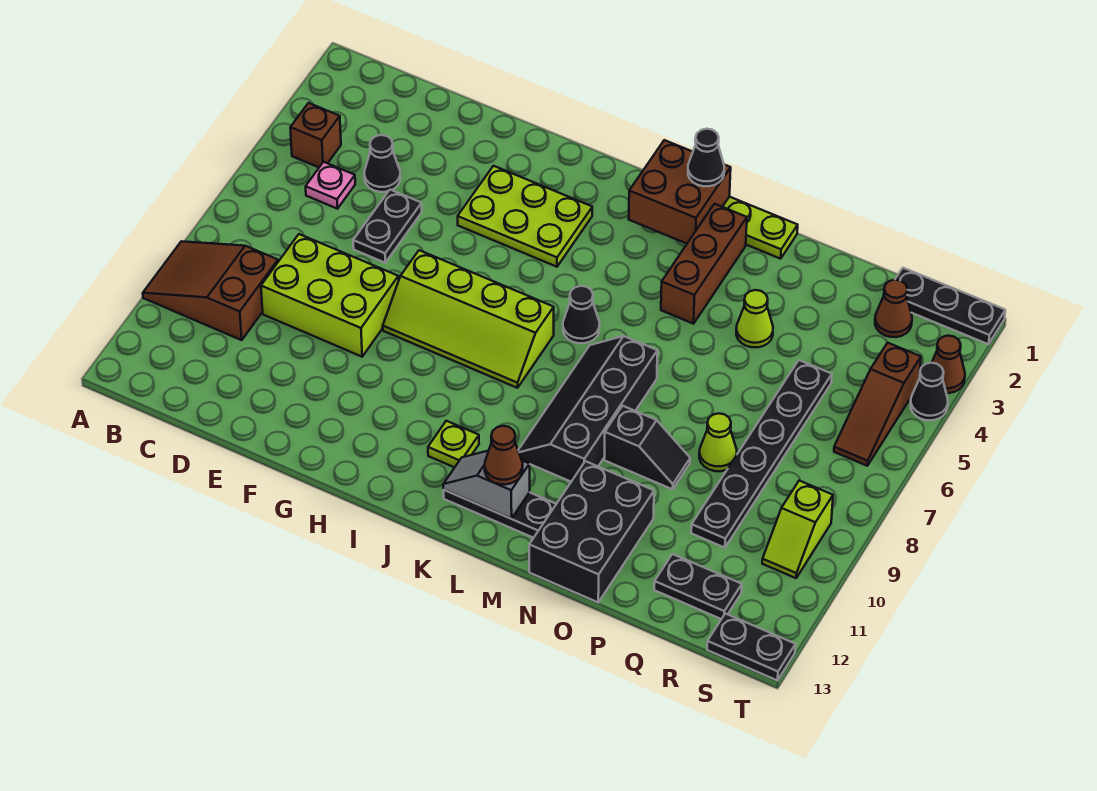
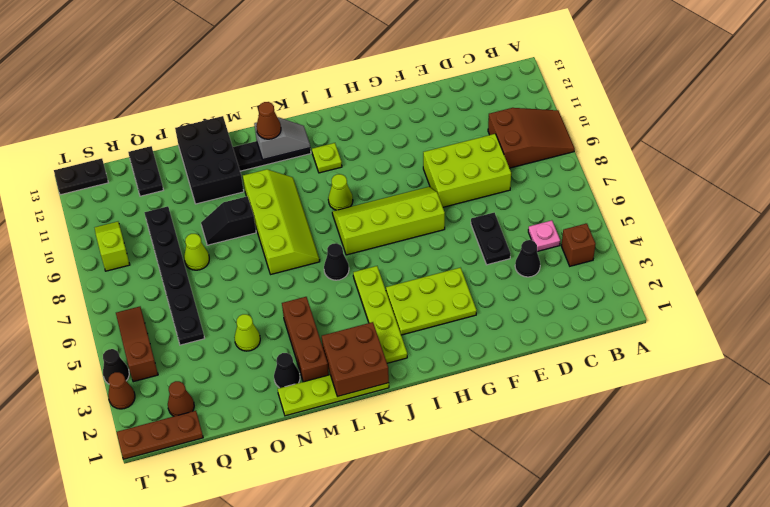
none -> lime 1x4 plate [353,266,407,363]
none -> lime 1x1 cone [328,174,353,210]
black 1x1 cone [688,129,724,186] -> black 1x1 cone moved to [274,353,300,388]
black 2x4 slope [518,336,657,482] -> lime 2x4 slope [243,169,320,274]
black 1x2 plate [654,554,742,619] -> black 1x2 plate turned to [128,146,163,196]
black 1x3 plate [895,268,1005,344] -> brown 1x3 plate [117,411,203,459]

